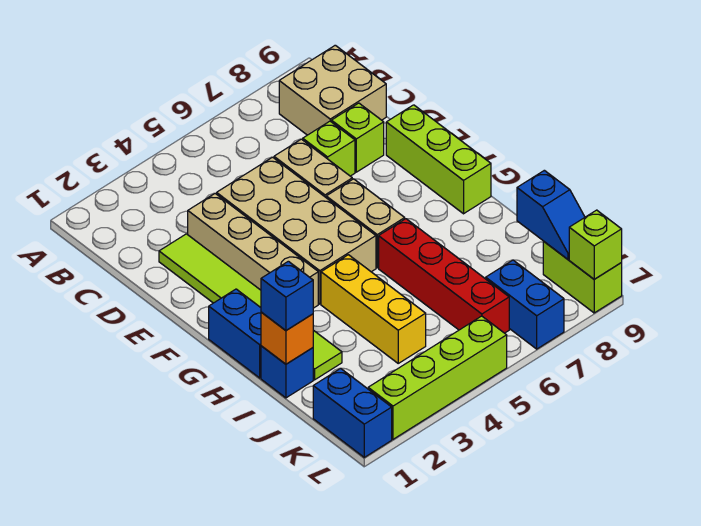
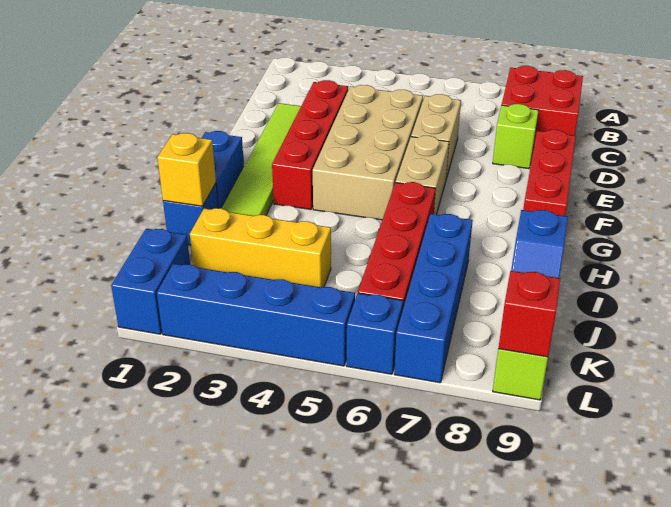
tan 2x2 brick [279,45,386,135] -> red 2x2 brick [502,66,583,148]
tan 1x4 brick [188,193,318,308] -> red 1x4 brick [272,80,348,209]
lime 1x1 brick [303,121,355,176] -> none
lime 1x3 brick [386,105,491,214] -> red 1x3 brick [523,130,576,216]
yellow 1x3 brick [321,255,426,363] -> yellow 1x3 brick turned to [190,208,331,287]
orange 1x1 brick [261,312,313,364] -> yellow 1x1 brick [157,133,216,206]
blue 1x1 brick [261,261,313,330] -> blue 1x1 brick moved to [346,293,403,374]
blue 1x2 brick [486,260,564,349] -> blue 1x4 brick [394,214,473,383]
lime 1x4 brick [368,316,507,439] -> blue 1x4 brick [157,264,355,366]
lime 1x1 brick [569,210,622,279] -> red 1x1 brick [498,271,560,357]

